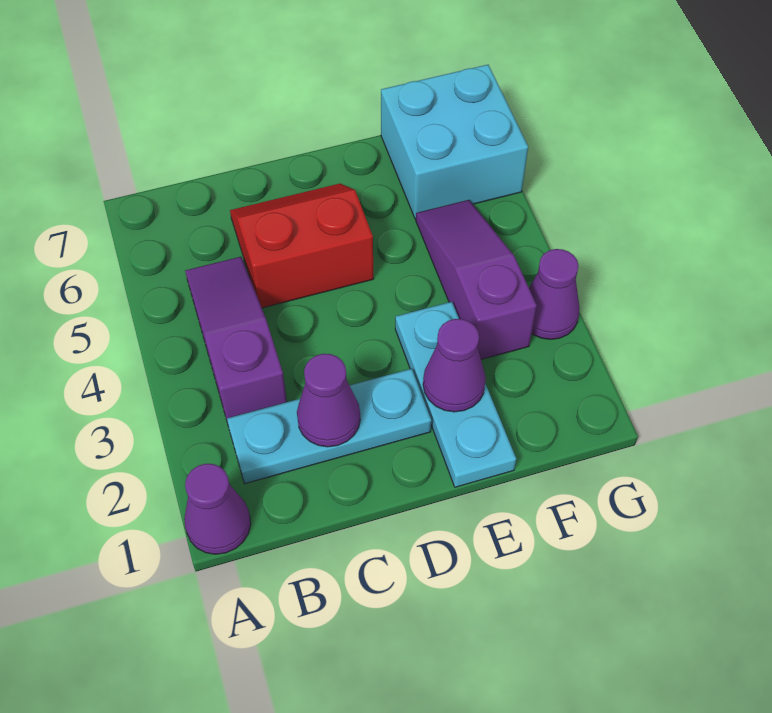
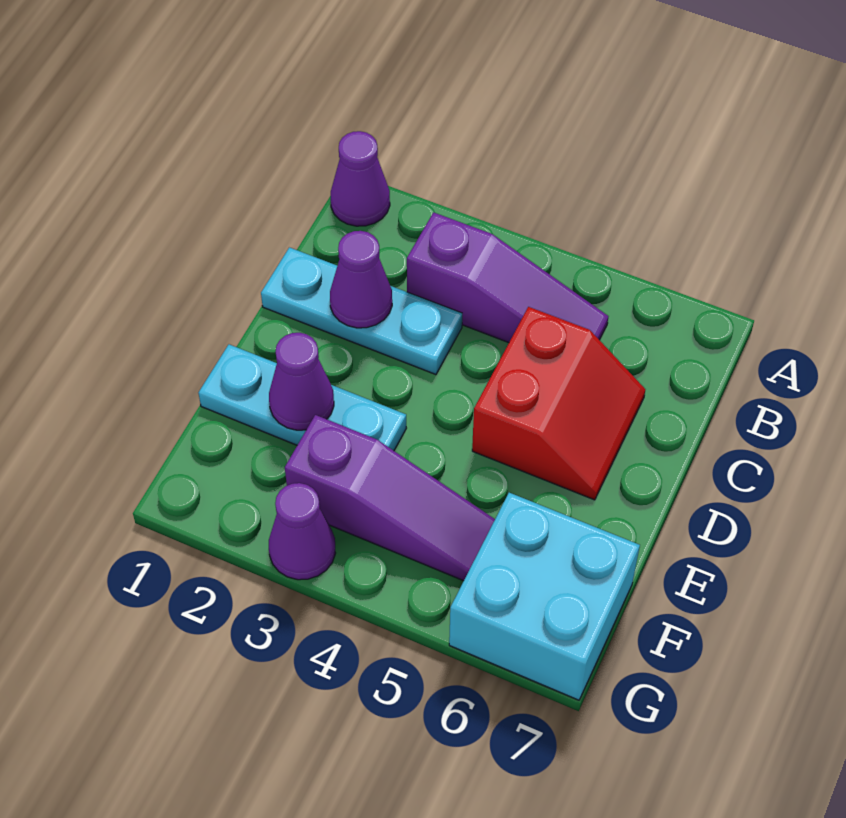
cyan 1x3 plate [227,369,431,484] -> cyan 1x3 plate turned to [261,247,462,375]

